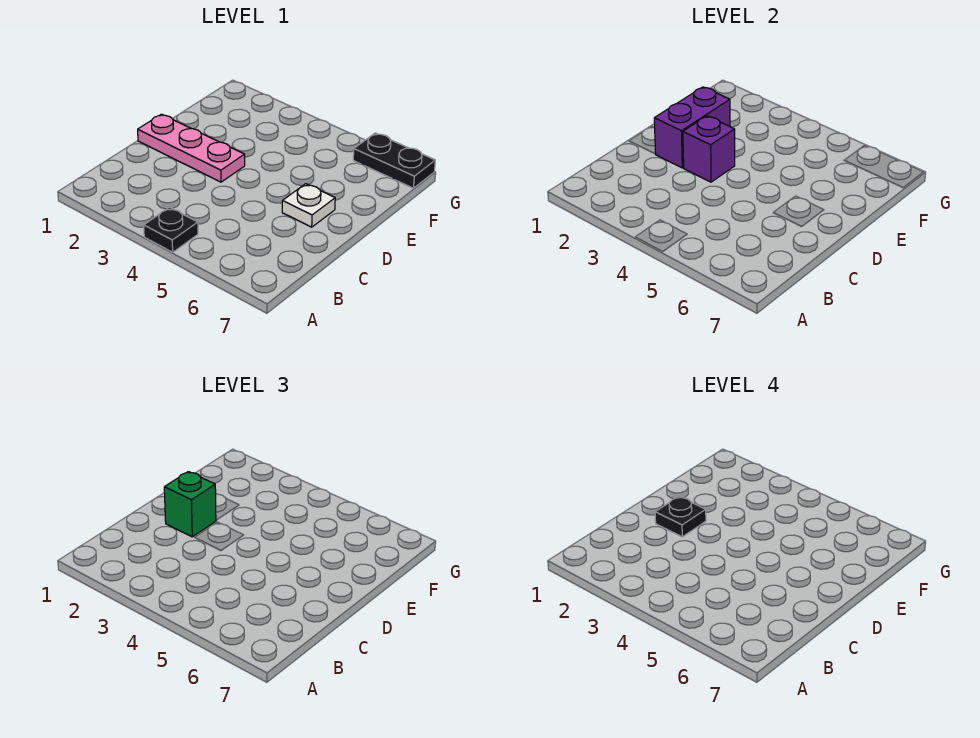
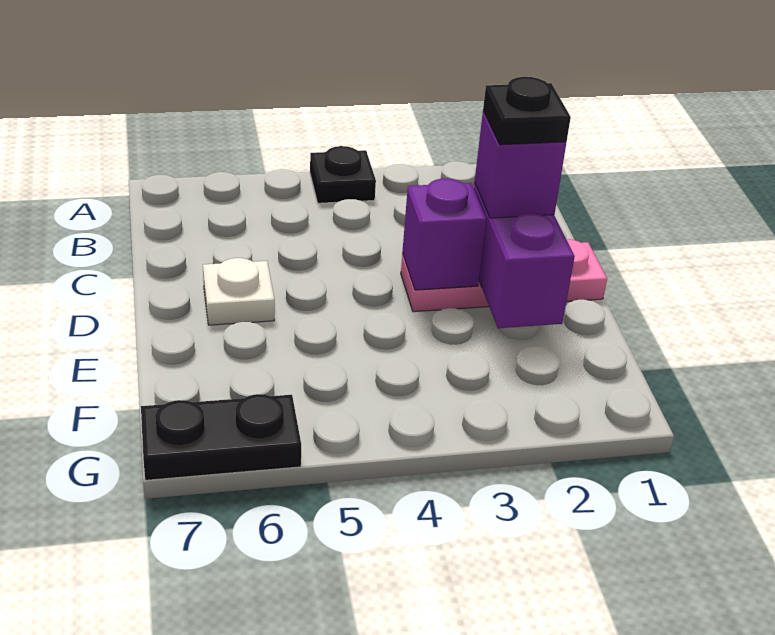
green 1x1 brick [164,472,216,537] -> purple 1x1 brick [475,111,566,218]

